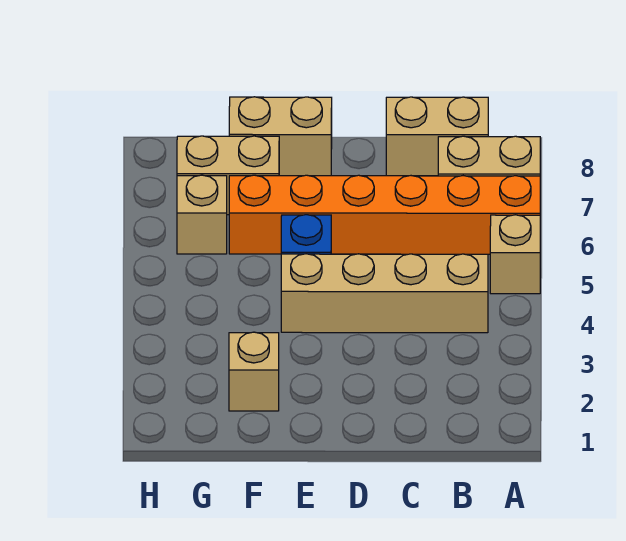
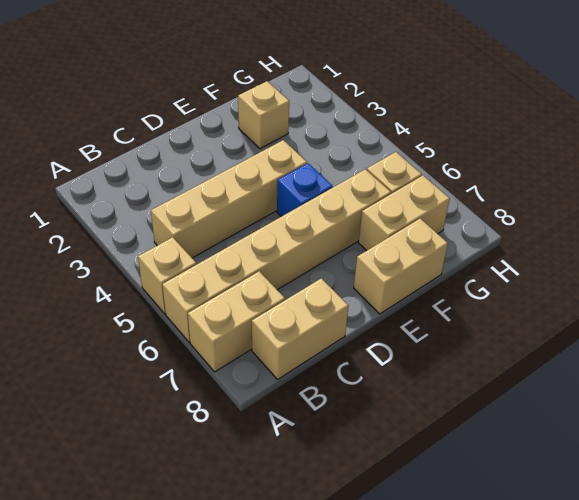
orange 1x6 brick [229,175,540,254] -> tan 1x6 brick [162,169,391,342]

